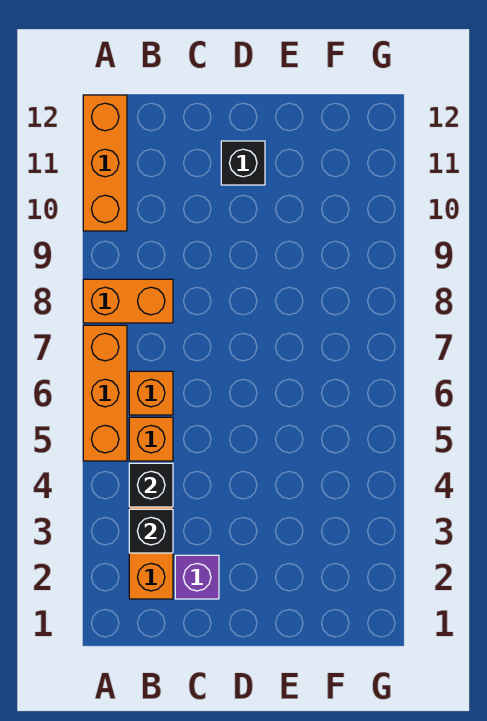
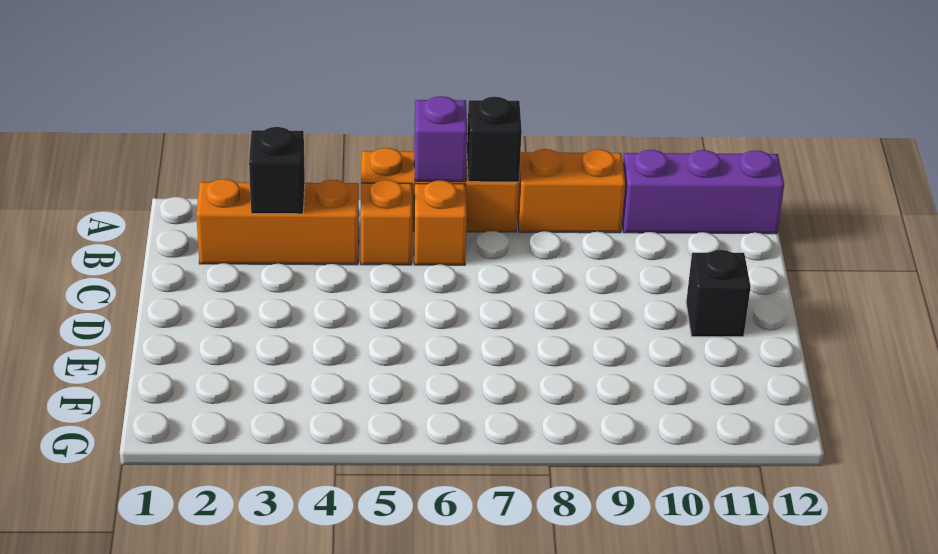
orange 1x2 brick [83,279,173,323] -> orange 1x2 brick turned to [517,149,625,233]
orange 1x3 brick [83,95,127,231] -> purple 1x3 brick [622,150,784,234]
black 1x1 brick [129,463,173,507] -> black 1x1 brick moved to [467,97,522,182]
purple 1x1 brick [175,555,219,599] -> purple 1x1 brick moved to [414,96,467,182]

